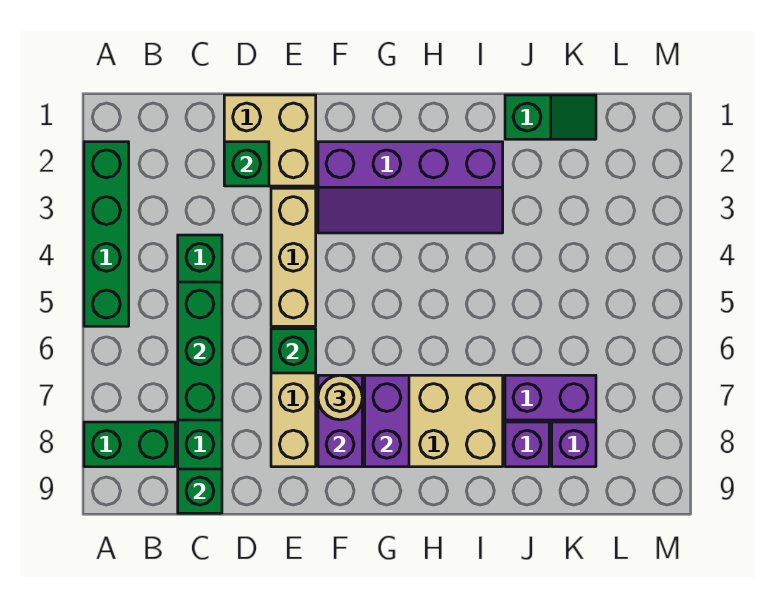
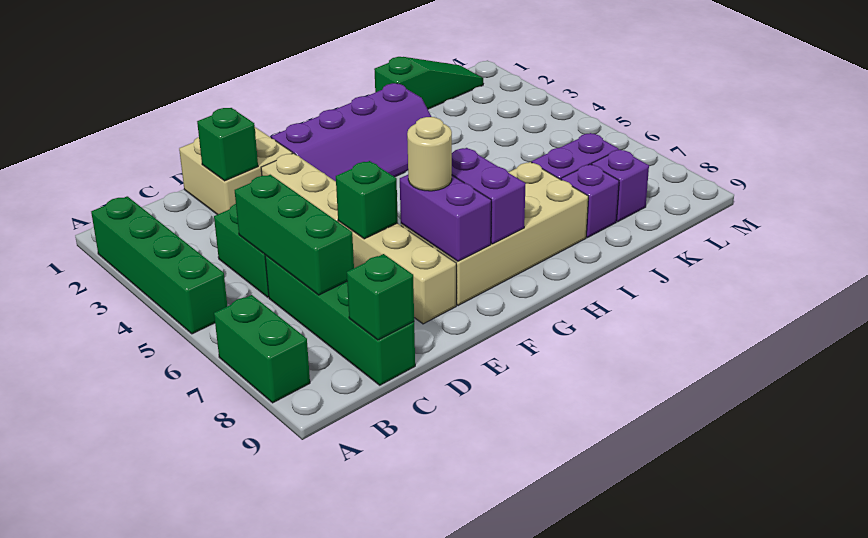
green 1x2 brick [84,422,175,467] -> green 1x2 brick turned to [214,295,310,403]
green 1x2 slope [505,95,596,139] -> green 1x3 slope [374,57,483,109]

